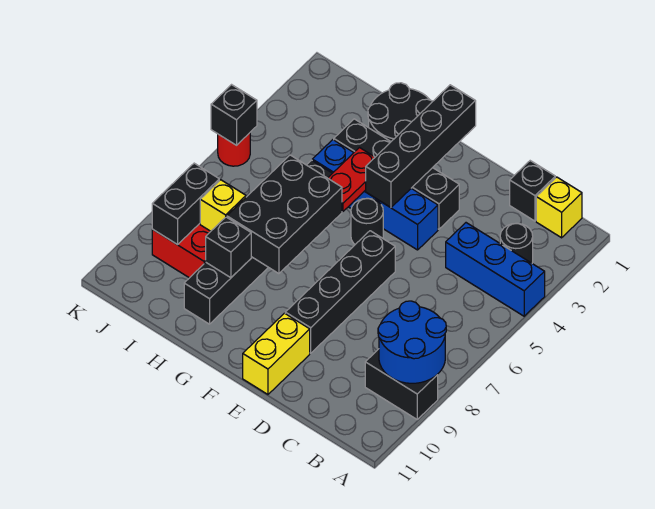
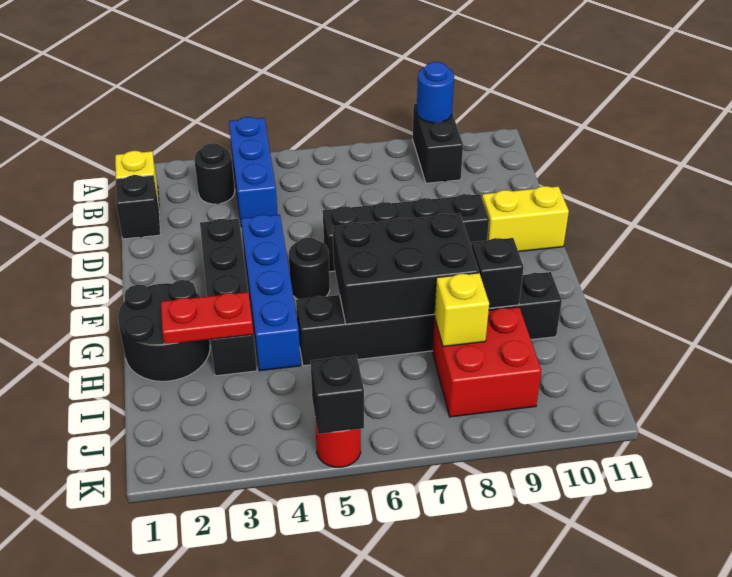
blue 2x2 round brick [378,301,446,383] -> blue 1x1 round brick [417,62,454,123]
black 1x4 brick [366,85,476,208] -> none
red 1x2 plate [328,148,375,212] -> red 1x2 plate moved to [161,292,254,344]
black 1x2 brick [152,163,219,245] -> none

